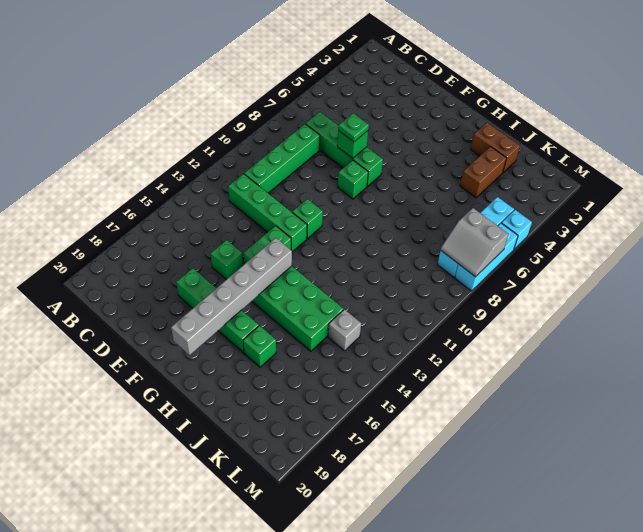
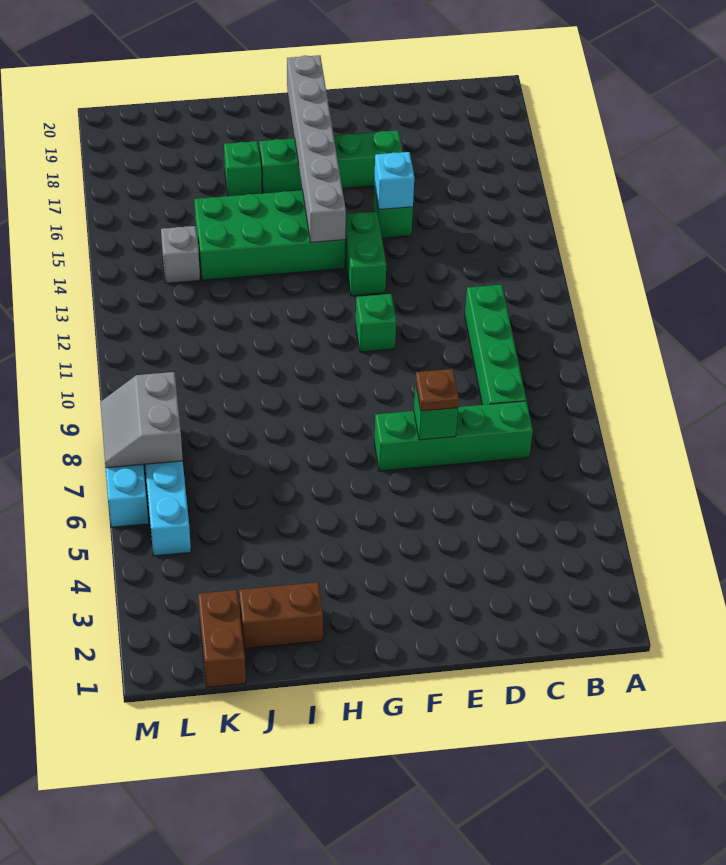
green 1x4 brick [228,174,307,252] -> none
green 1x1 plate [338,113,369,142] -> brown 1x1 plate [416,369,459,411]
green 1x1 brick [338,160,368,199] -> none
brown 1x2 brick [460,147,507,198] -> brown 1x2 brick moved to [198,590,246,687]
grey 2x2 slope [441,208,508,277] -> grey 2x2 slope turned to [100,372,183,468]
cyan 1x1 brick [502,210,532,249] -> cyan 1x1 brick moved to [374,152,414,210]

